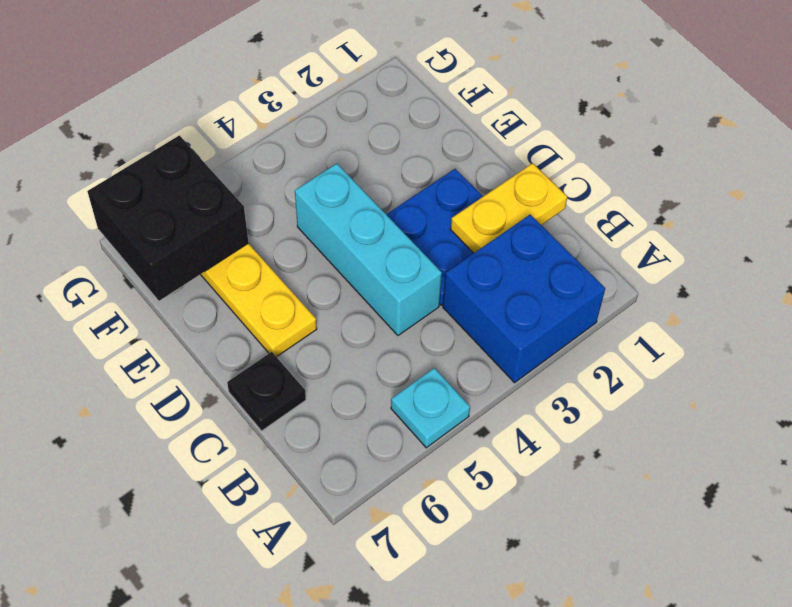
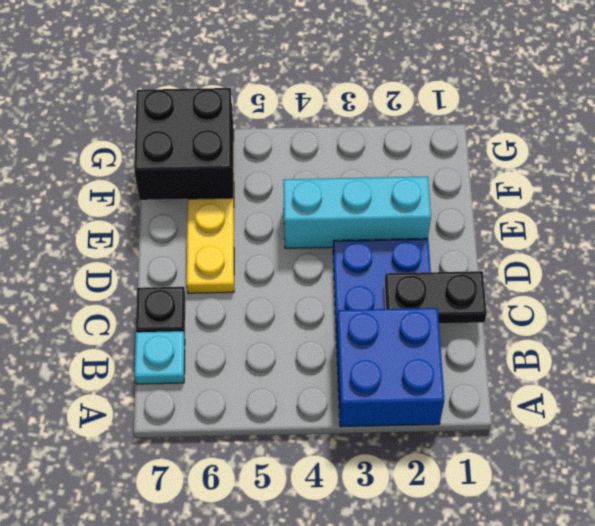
cyan 1x1 plate [391,368,470,448] -> cyan 1x1 plate moved to [135,331,185,384]
yellow 1x2 plate [451,163,567,253] -> black 1x2 plate [384,271,487,323]
cyan 1x3 brick [295,164,442,335] -> cyan 1x3 brick turned to [283,176,431,248]

